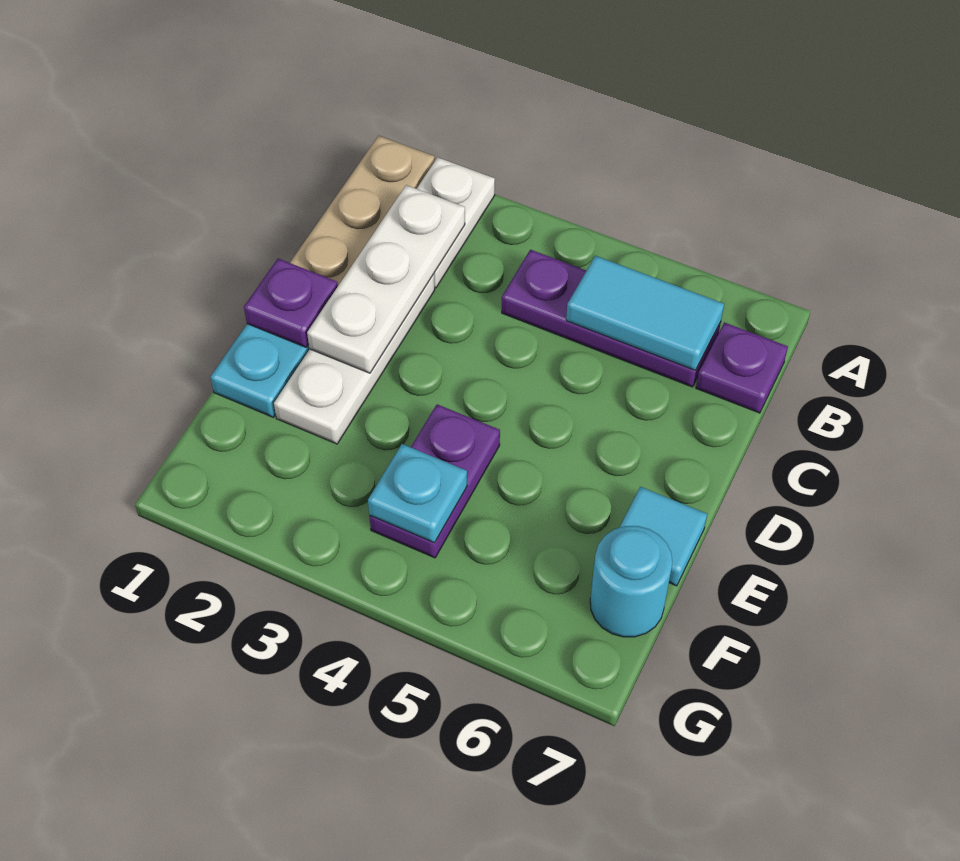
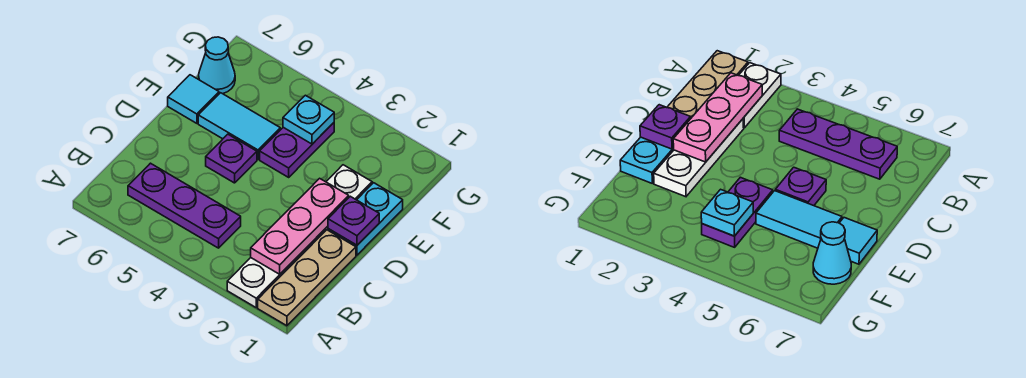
white 1x3 plate [307,185,465,373] -> pink 1x3 plate [251,178,349,274]
cyan 1x2 tile [566,256,724,370] -> cyan 1x2 tile moved to [198,93,280,159]
purple 1x1 plate [696,322,788,413] -> purple 1x1 plate moved to [206,134,257,183]
cyan 1x1 round brick [590,526,672,637] -> cyan 1x1 cone [199,37,235,94]

